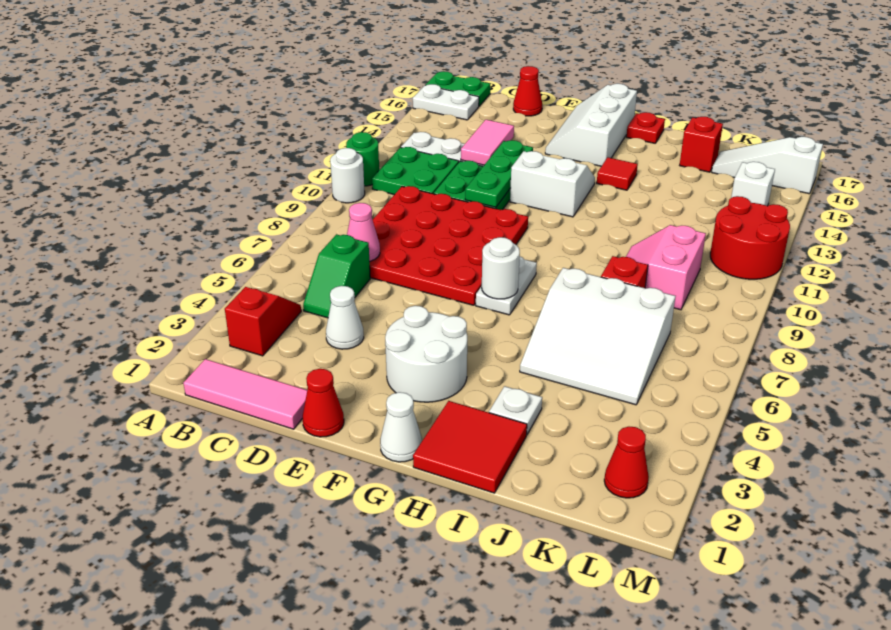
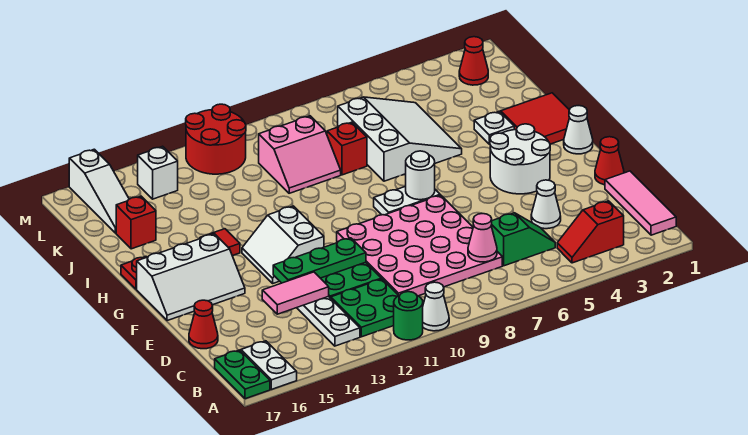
white 1x1 round brick [330,148,365,203] -> white 1x1 cone [423,282,449,331]
red 4x4 plate [370,186,528,305] -> pink 4x4 plate [337,195,502,296]

